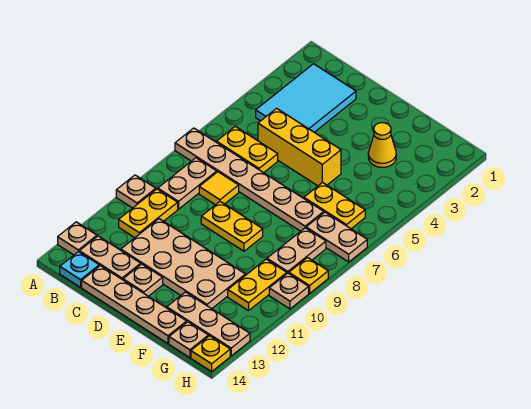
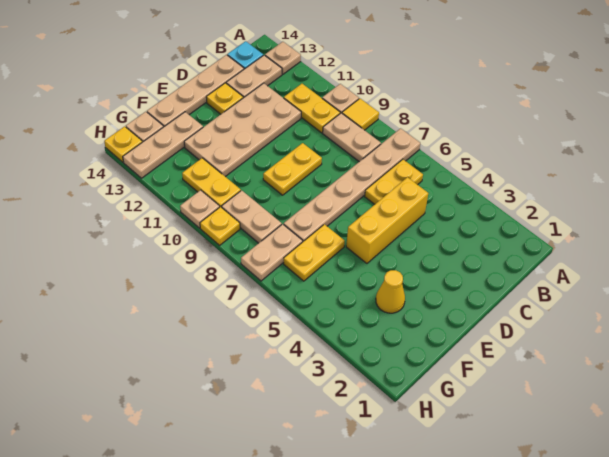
cyan 2x3 tile [256,64,356,132] -> none
yellow 1x1 tile [199,172,239,205] -> yellow 1x1 tile moved to [342,99,379,130]
tan 1x1 plate [123,264,163,296] -> yellow 1x1 plate [206,83,243,114]

